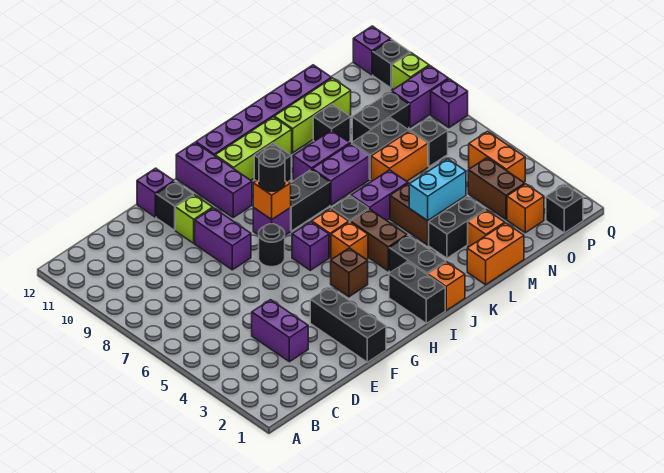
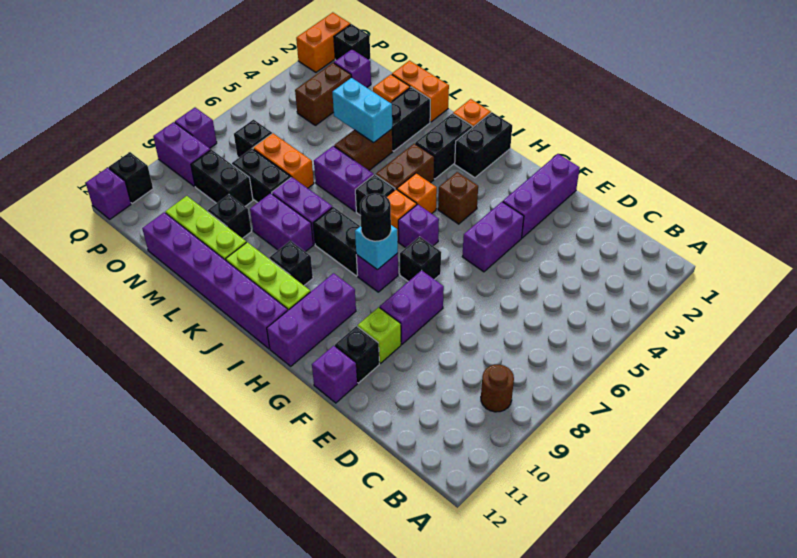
none -> brown 1x1 round brick [481,365,514,412]
purple 1x2 brick [252,300,308,362] -> purple 1x2 brick moved to [462,202,524,272]
black 1x3 brick [310,287,386,362] -> purple 1x3 brick [503,154,580,238]
black 1x1 round brick [259,224,285,267] -> black 1x1 brick [400,237,441,281]
orange 1x1 brick [253,180,291,220] -> cyan 1x1 brick [355,225,398,270]
black 1x2 brick [429,197,485,258] -> black 1x2 brick turned to [390,87,430,151]
orange 1x1 brick [507,184,544,233] -> purple 1x1 brick [334,49,371,87]
orange 1x2 brick [469,131,525,182] -> orange 1x2 brick moved to [296,12,351,72]
lime 1x1 brick [392,53,429,90] -> none

